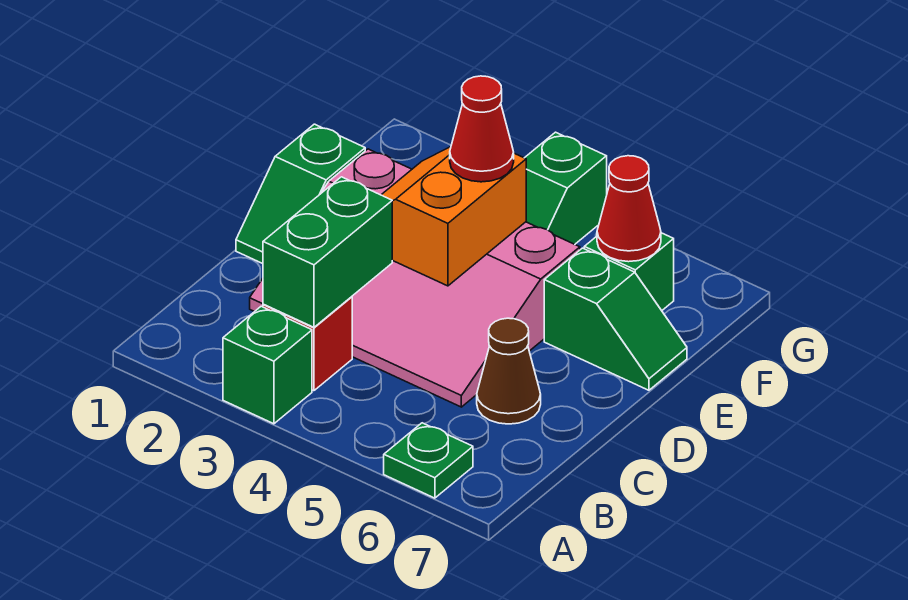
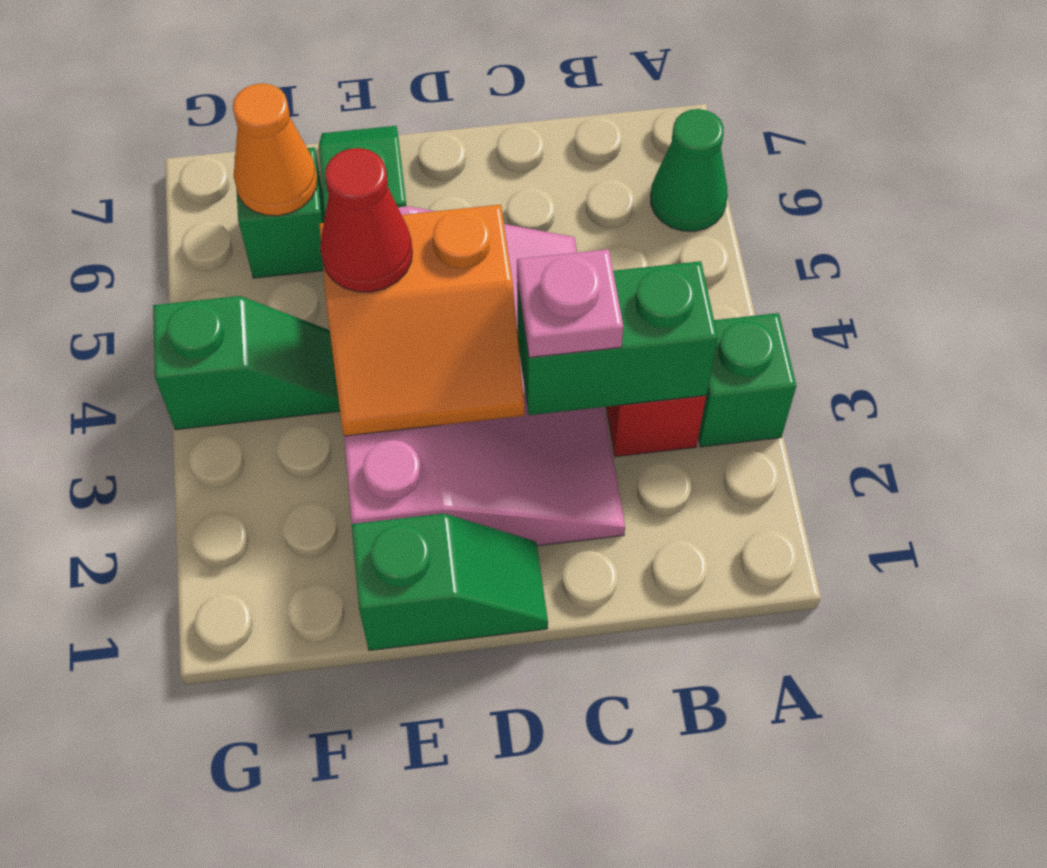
green 1x1 plate [384,423,473,498] -> green 1x1 cone [651,109,728,231]
none -> pink 1x1 plate [517,249,623,358]
brown 1x1 cone [477,318,541,424] -> none
red 1x1 cone [597,156,661,262] -> orange 1x1 cone [233,83,317,216]

